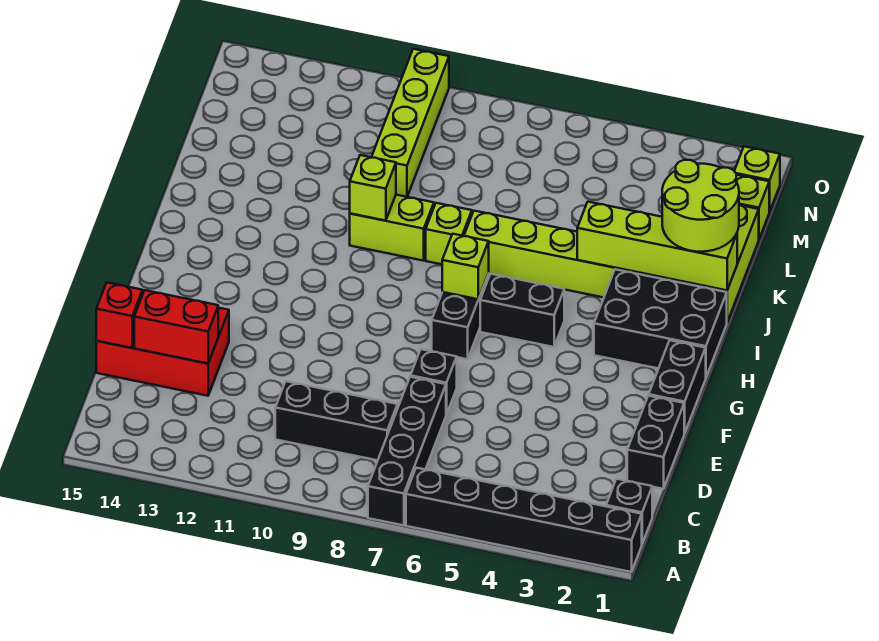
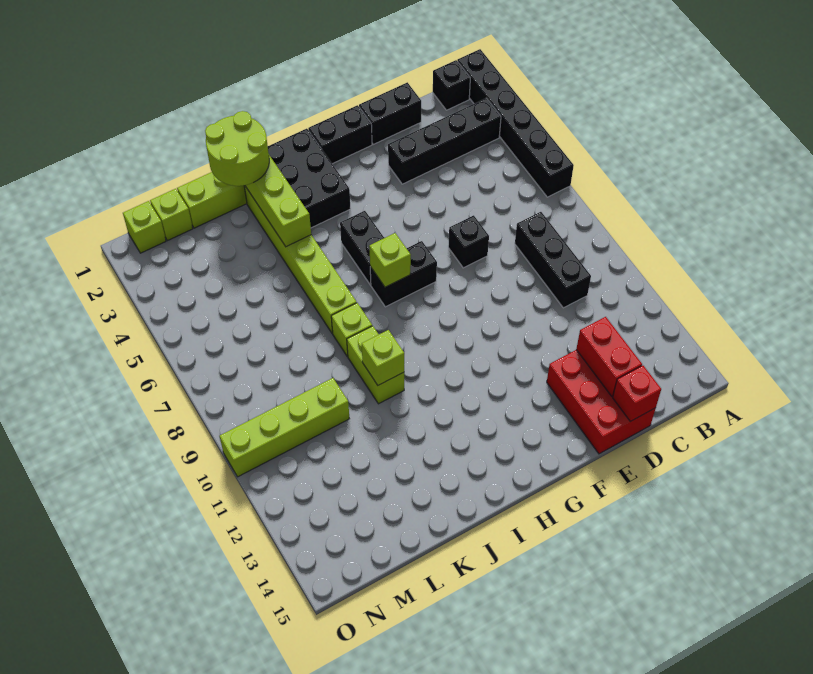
black 1x4 brick [368,377,446,525] -> black 1x4 brick moved to [388,98,501,184]

